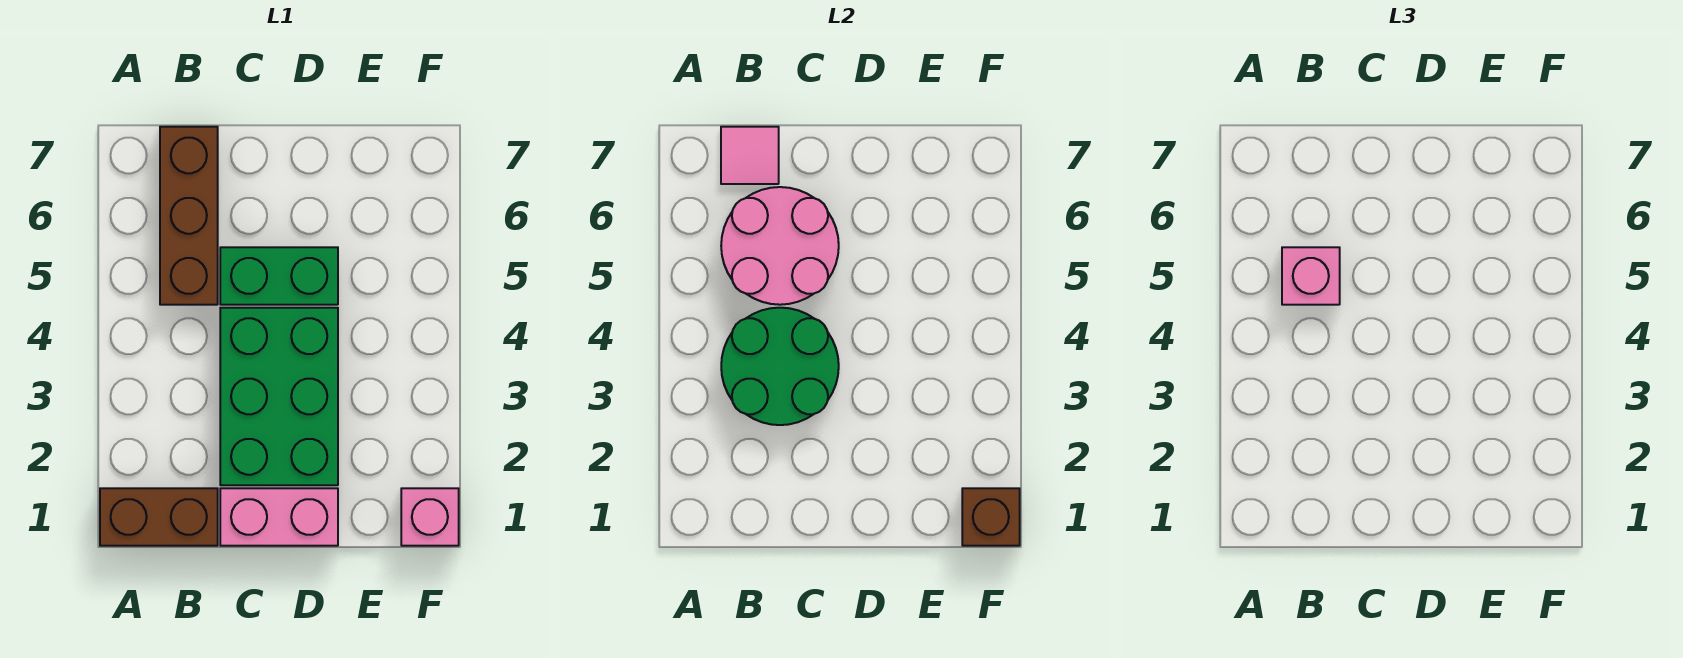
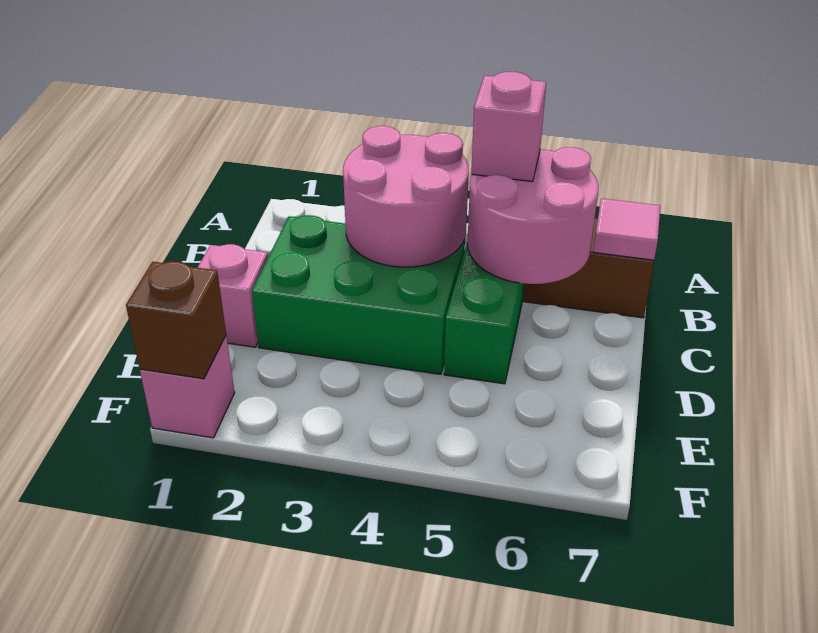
brown 1x2 brick [100,488,218,546] -> none
green 2x2 round brick [721,308,839,425] -> pink 2x2 round brick [343,126,469,267]
pink 1x2 brick [220,488,338,546] -> pink 1x1 brick [198,244,268,347]

